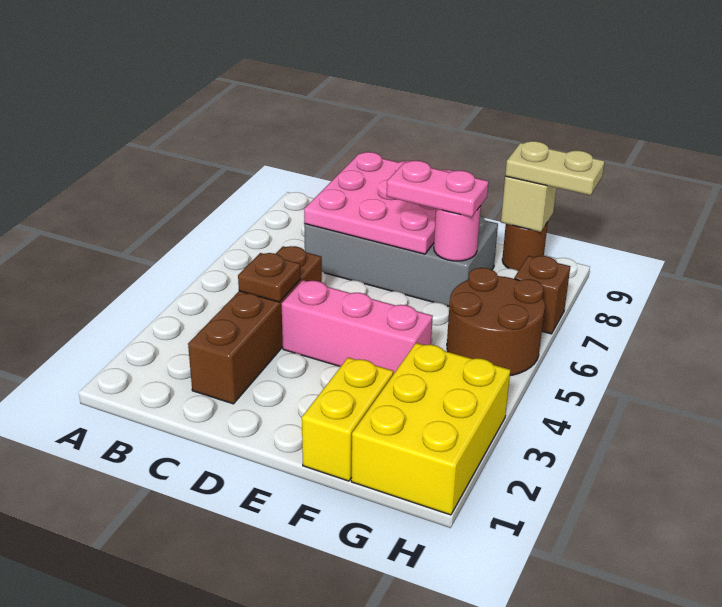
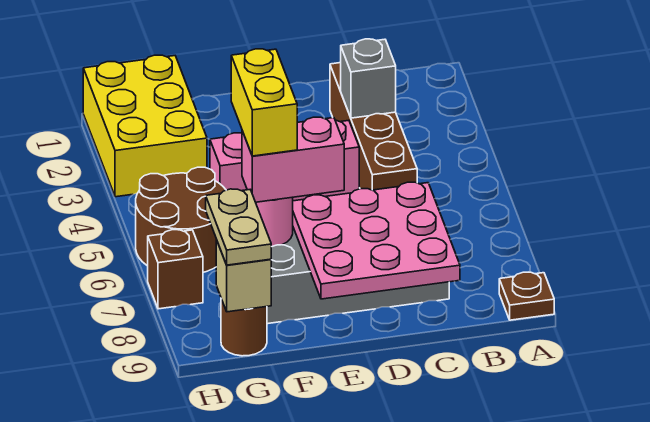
none -> grey 1x1 brick [341,39,396,118]
brown 1x1 plate [238,253,301,302] -> brown 1x1 plate moved to [499,272,554,320]
pink 1x2 plate [387,161,489,217] -> pink 1x2 brick [242,117,344,202]
yellow 1x2 brick [302,358,393,481] -> yellow 1x2 brick moved to [231,49,297,156]
tan 1x2 plate [505,141,605,195] -> tan 1x2 plate turned to [206,189,271,265]

